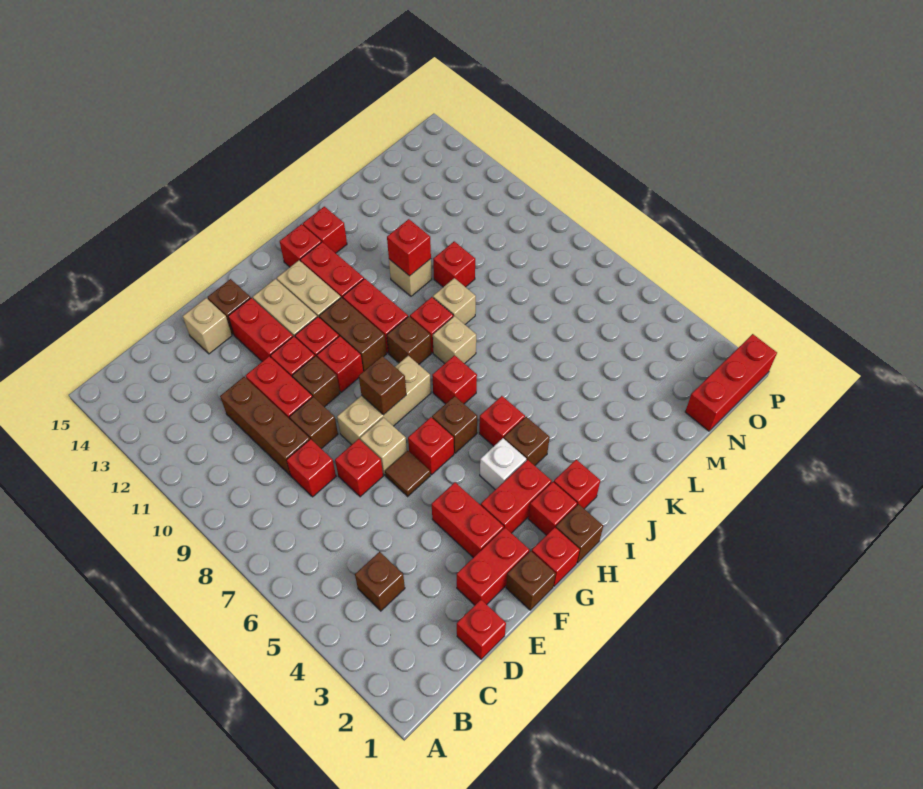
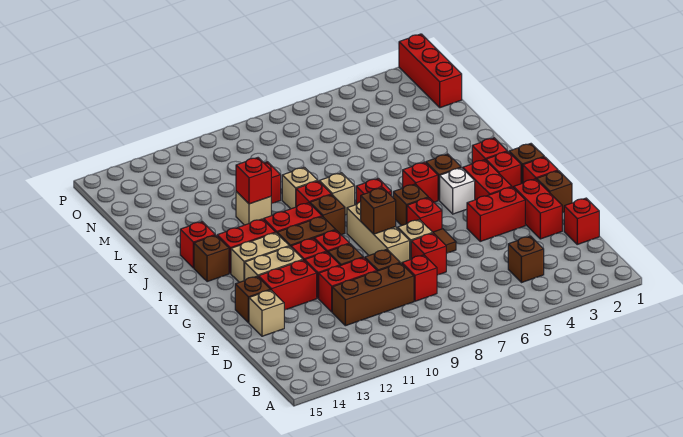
red 1x1 brick [280,224,321,267] -> brown 1x1 brick [194,235,229,282]

